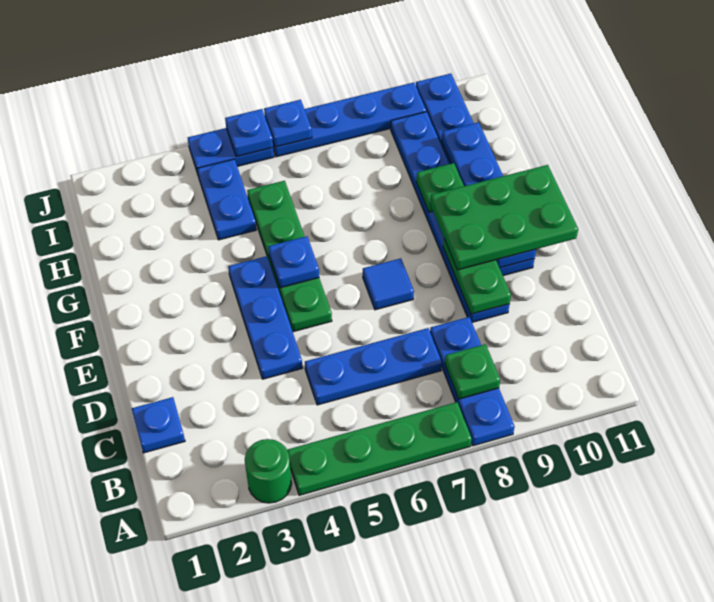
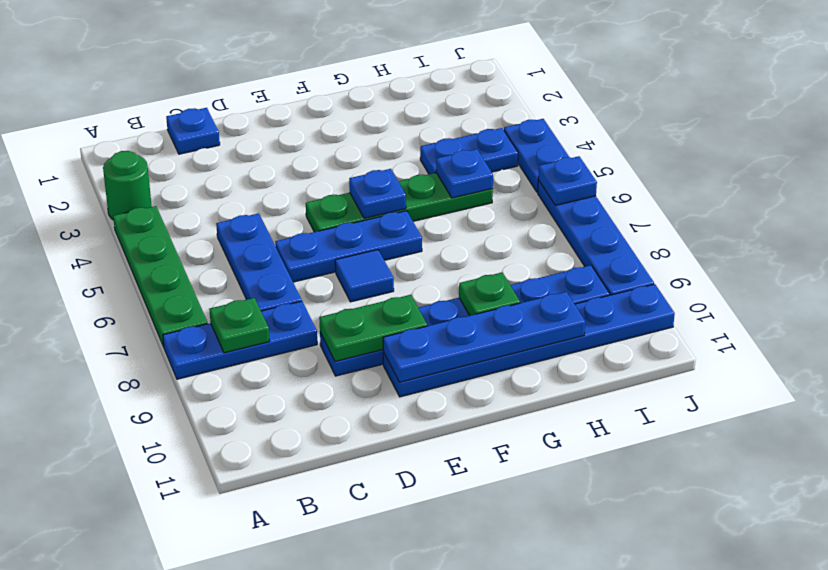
blue 1x3 plate [228,256,303,379] -> blue 1x3 plate moved to [275,211,422,282]
green 2x3 plate [430,165,578,270] -> none
blue 1x1 plate [225,109,273,157] -> blue 1x1 plate moved to [436,149,493,198]

